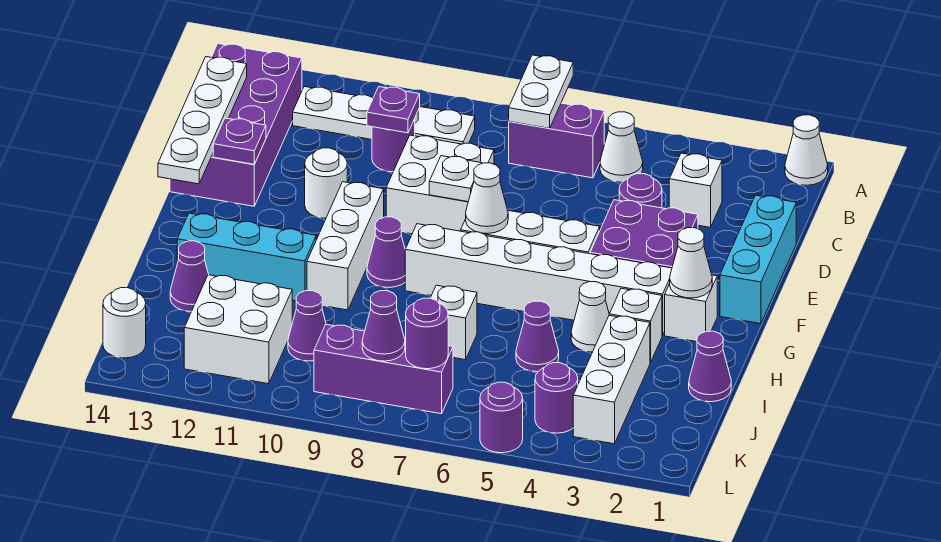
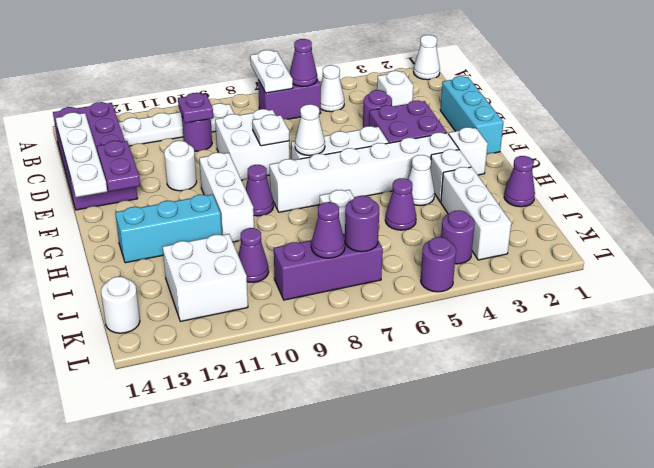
purple 1x1 plate [213,118,266,164] -> purple 1x2 plate [97,141,140,192]
white 1x1 cone [670,228,712,298] -> none
purple 1x1 cone [170,241,209,311] -> purple 1x1 cone moved to [290,39,317,86]

